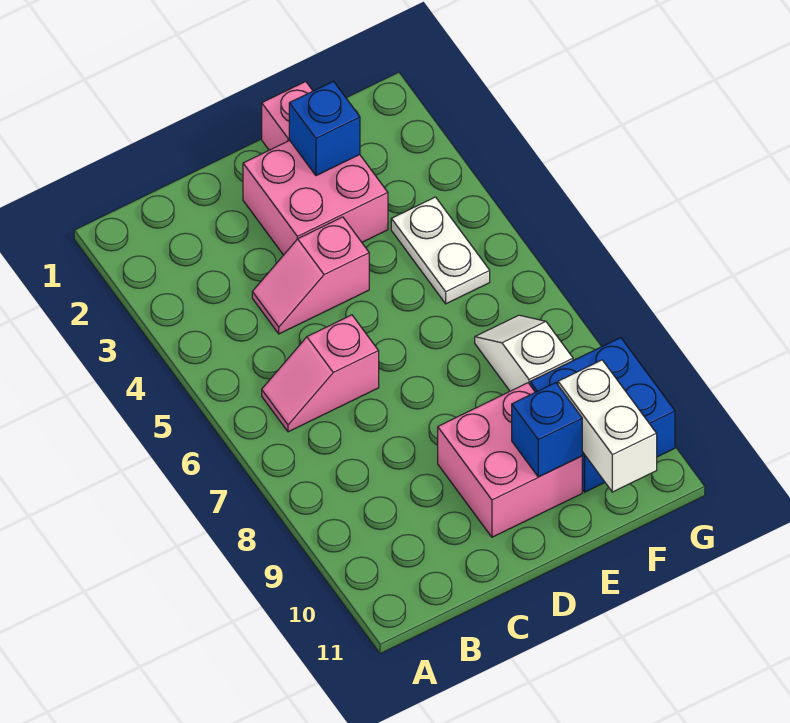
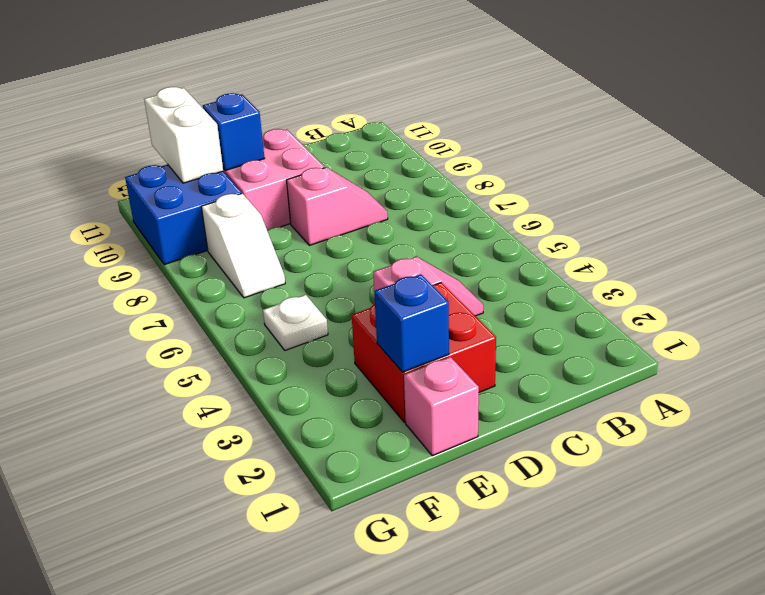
pink 1x2 slope [262,315,379,432] -> pink 1x2 slope moved to [287,167,388,245]
pink 2x2 brick [243,140,388,255] -> red 2x2 brick [352,283,496,422]
white 1x2 plate [391,197,490,304] -> white 1x1 plate [263,295,328,350]

